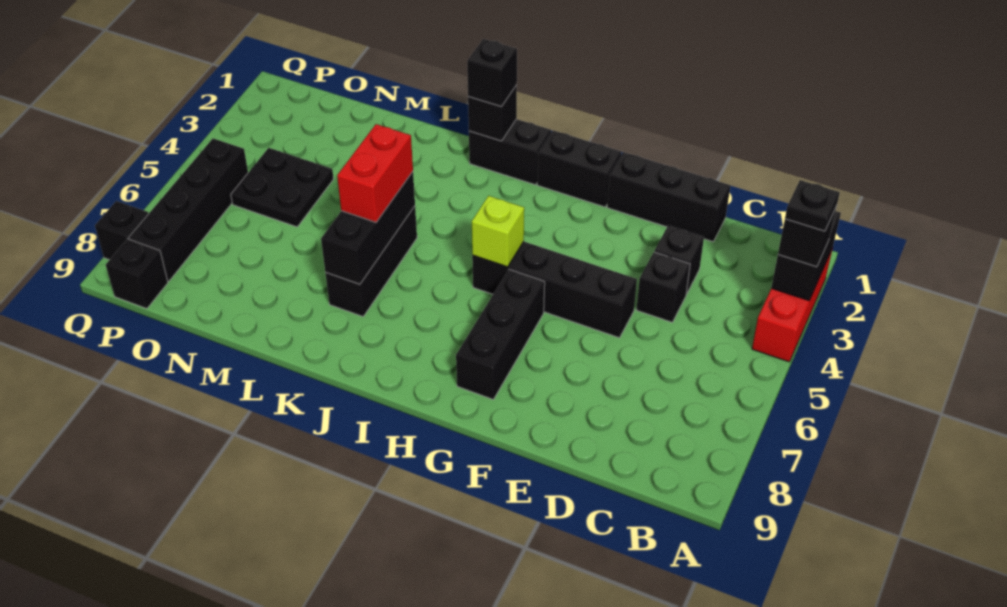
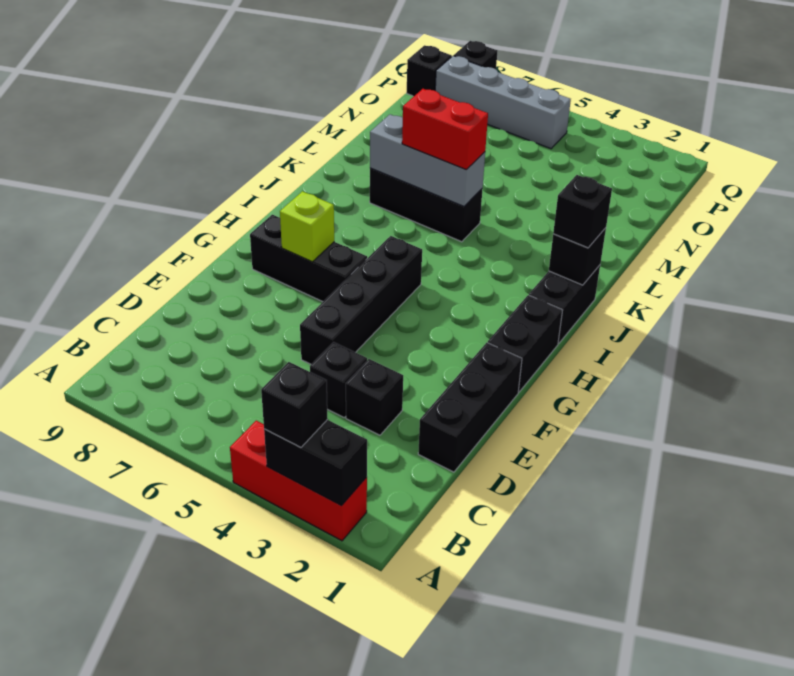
black 1x1 plate [785,180,840,231] -> none
lime 1x1 brick [472,196,524,267] -> lime 1x1 brick moved to [280,191,334,262]
black 1x3 brick [321,172,415,284] -> grey 1x3 brick [370,114,485,207]
black 2x2 plate [231,148,334,227] -> none
black 1x4 brick [129,138,248,281] -> grey 1x4 brick [435,56,571,149]

